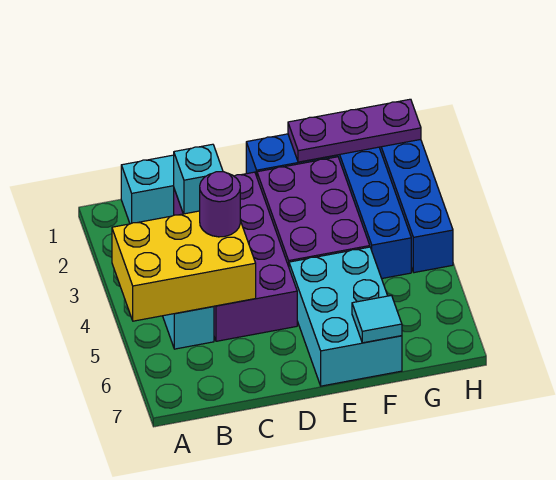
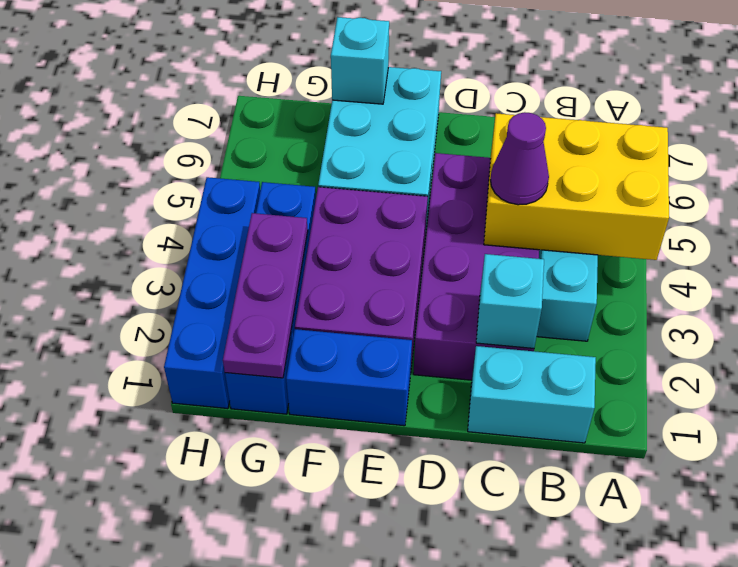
purple 1x1 round brick [200,172,240,237] -> purple 1x1 cone [491,112,549,205]
purple 1x3 plate [288,99,421,162] -> purple 1x3 plate turned to [223,213,308,378]
cyan 1x1 tile [352,295,402,343] -> cyan 1x1 brick [331,17,389,104]

